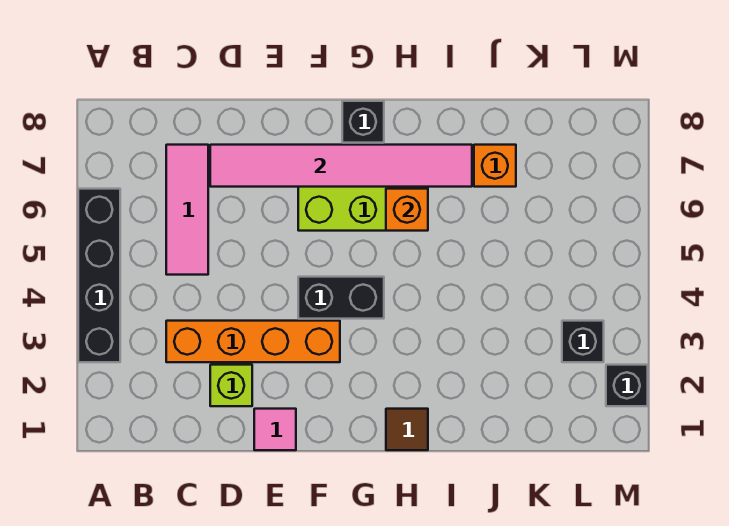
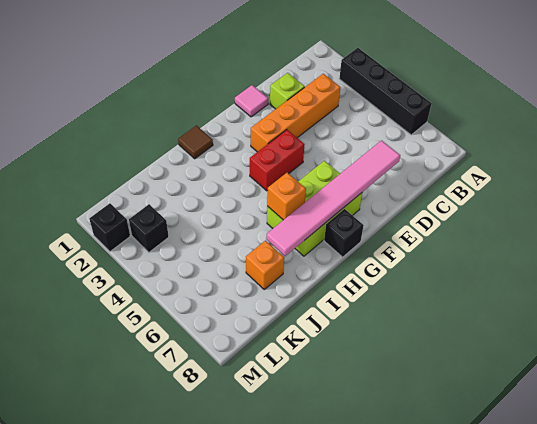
pink 1x3 tile [166,145,208,275] -> none
black 1x2 brick [298,277,384,319] -> red 1x2 brick [250,130,305,191]

